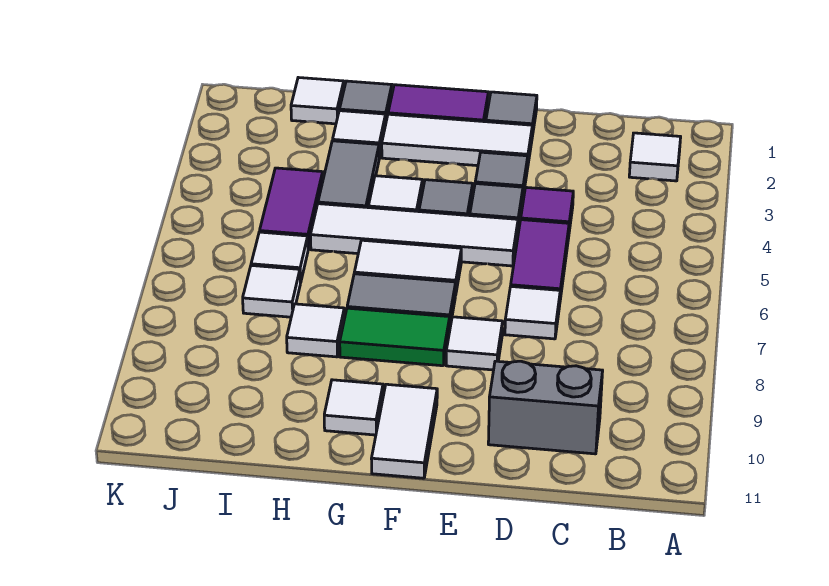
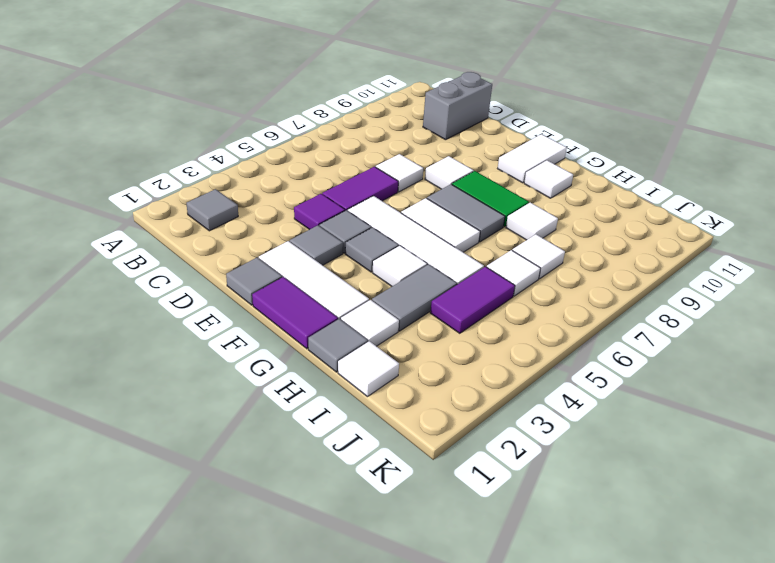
white 1x1 tile [629,133,681,181] -> grey 1x1 tile [186,189,238,231]
grey 1x2 brick [488,361,603,454] -> grey 1x2 brick turned to [423,72,492,140]

